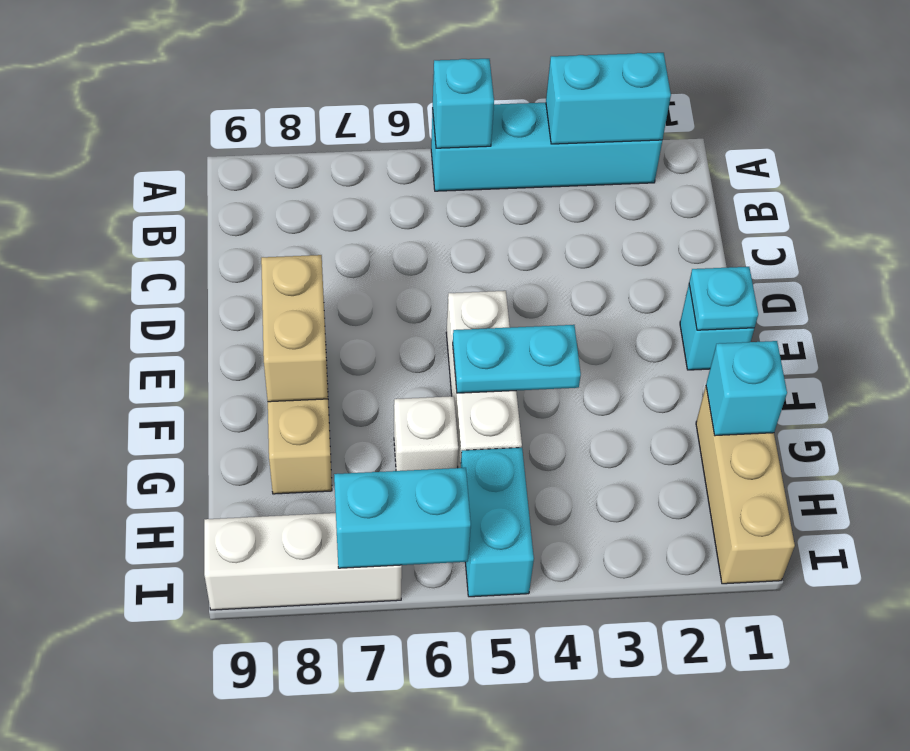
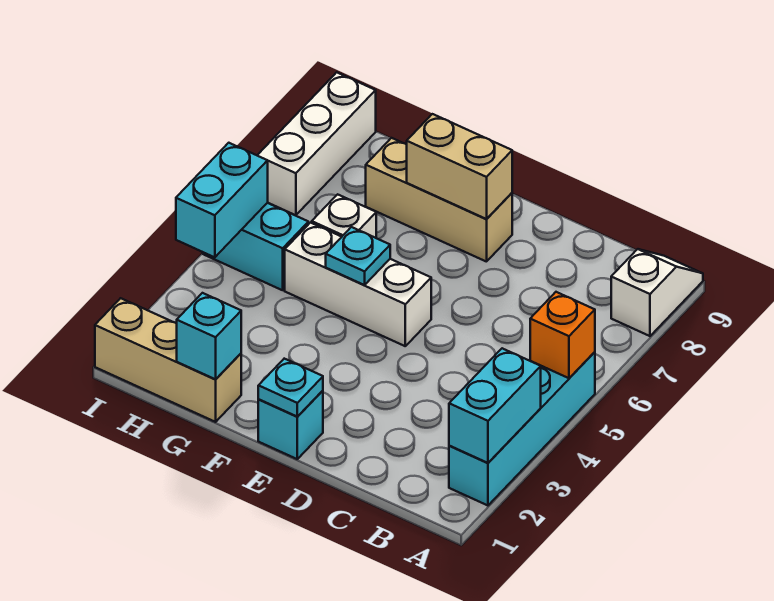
cyan 1x1 brick [433,59,494,148] -> orange 1x1 brick [530,292,595,378]
none -> white 1x2 slope [611,249,703,336]
cyan 1x2 plate [453,325,581,393] -> cyan 1x1 plate [326,227,390,285]
cyan 1x2 brick [334,468,471,568] -> cyan 1x2 brick moved to [176,143,268,257]

